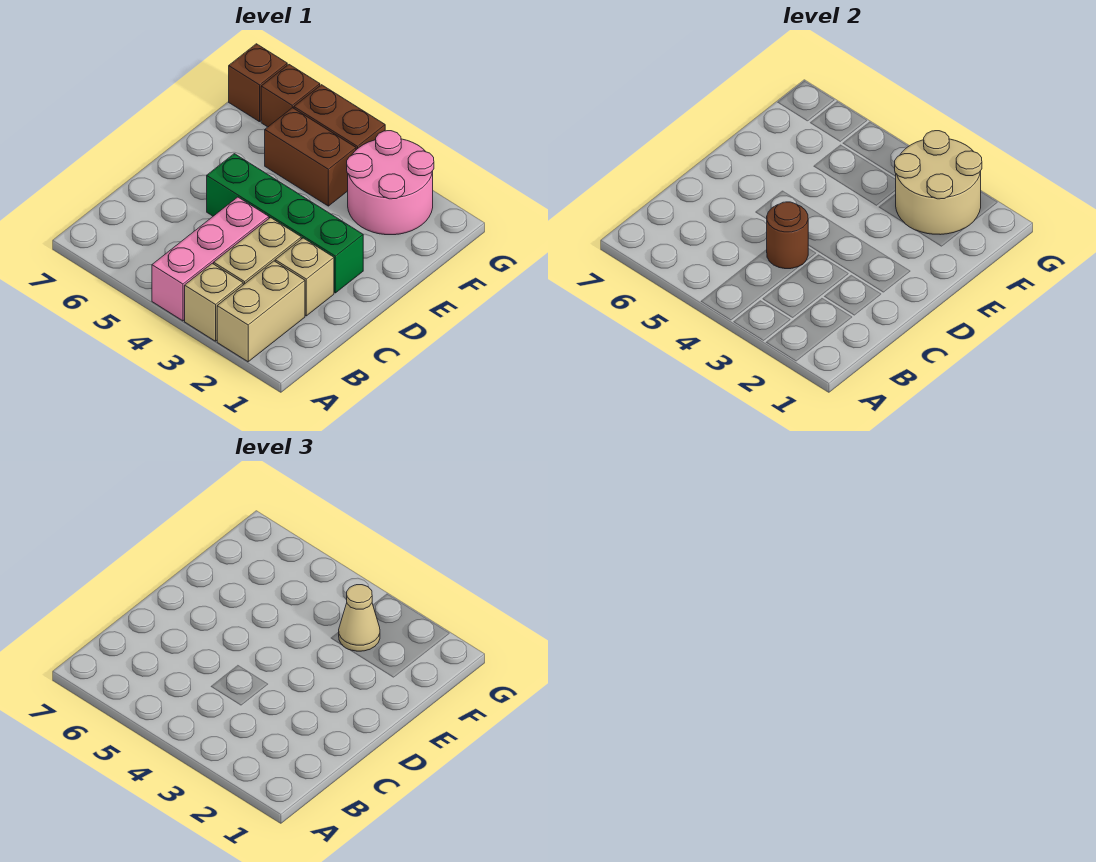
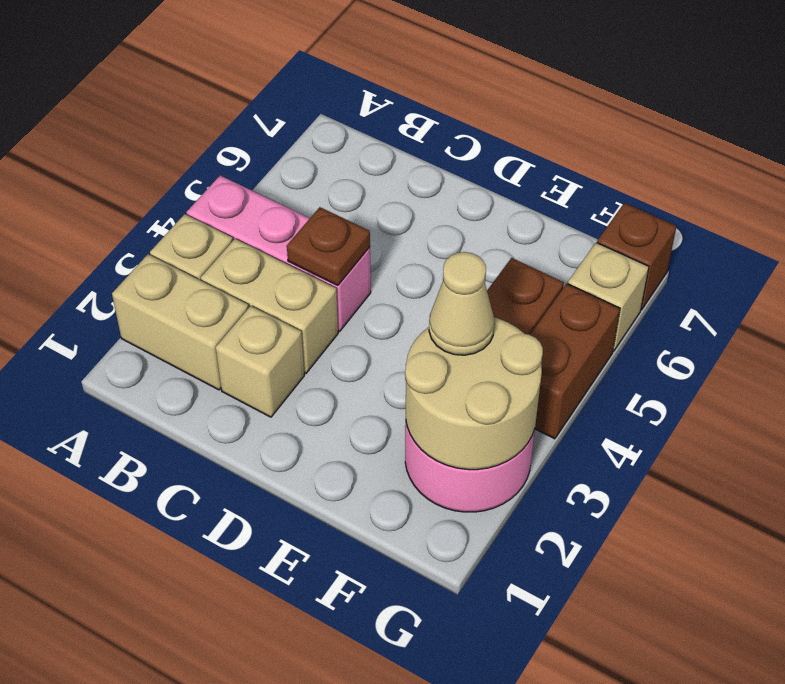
brown 1x1 round brick [767,202,808,269] -> brown 1x1 plate [287,207,370,285]
green 1x4 brick [207,154,363,293] -> none
brown 1x1 brick [261,65,320,127] -> tan 1x1 brick [568,243,649,351]

